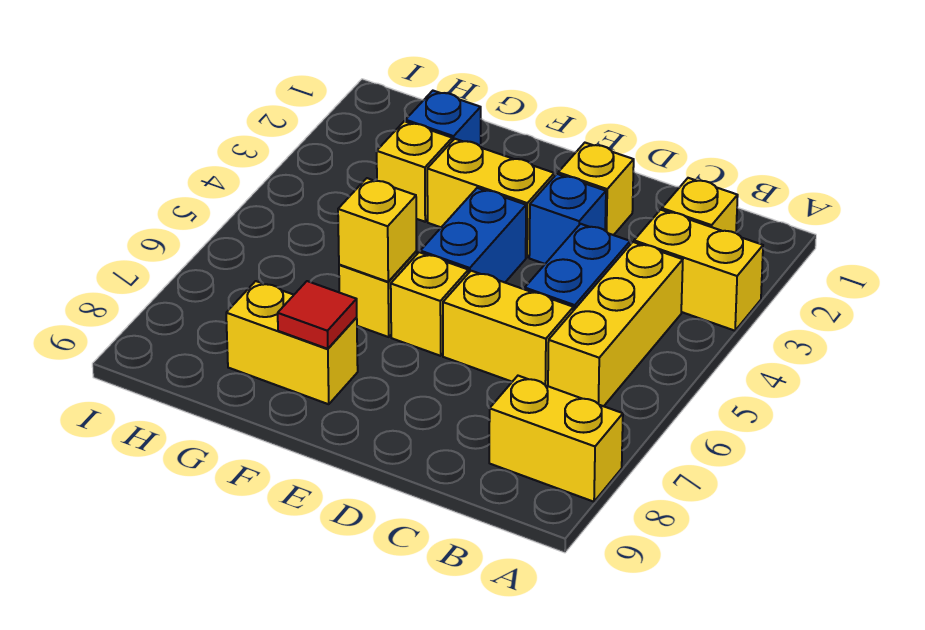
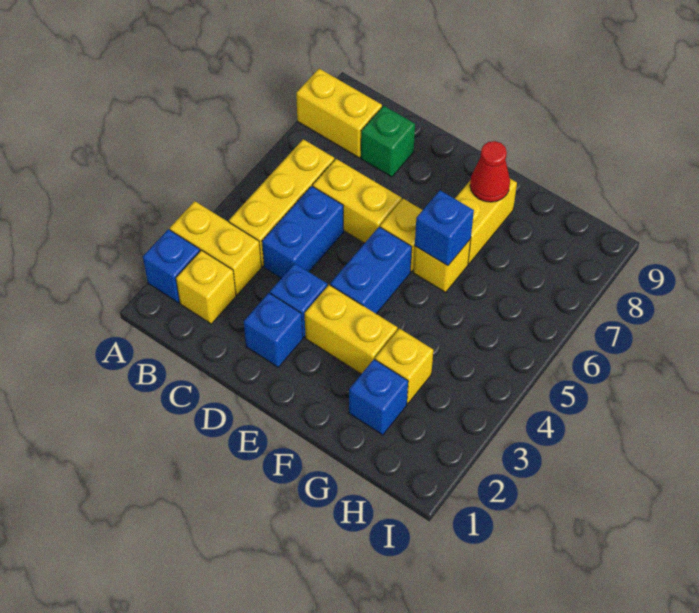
none -> blue 1x1 brick [143,229,200,303]
none -> green 1x1 brick [361,106,415,177]
yellow 1x1 brick [558,143,634,235] -> blue 1x1 brick [244,293,303,367]
yellow 1x1 brick [338,178,416,282] -> blue 1x1 brick [415,190,474,266]
yellow 1x2 brick [226,281,358,404] -> yellow 1x2 brick turned to [455,179,517,264]
red 1x1 tile [278,281,357,349] -> red 1x1 cone [470,141,510,202]

